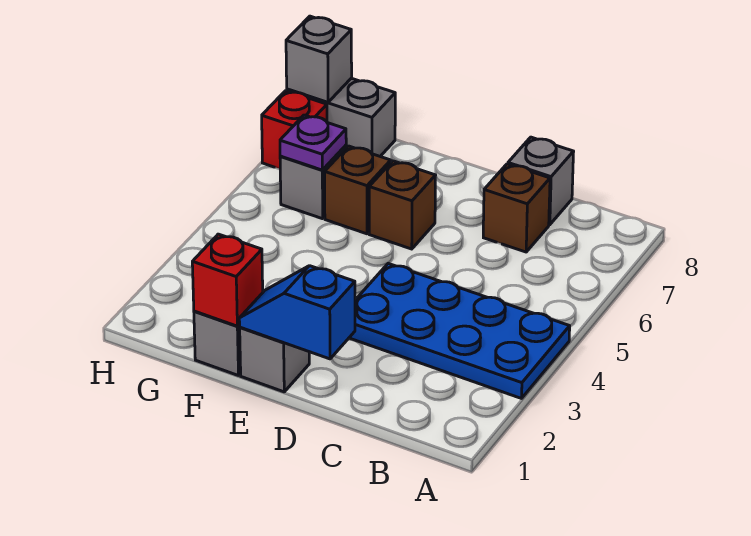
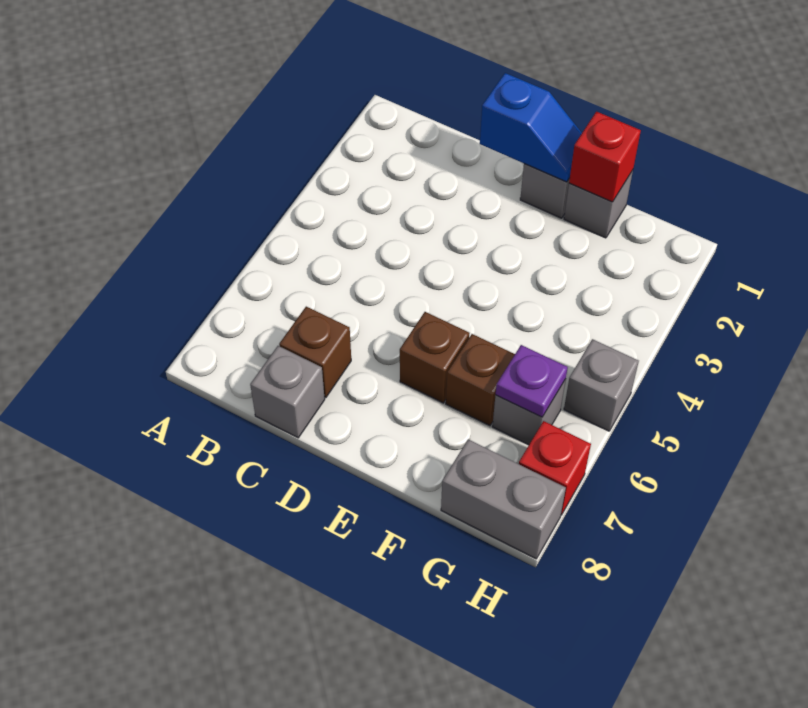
blue 2x4 plate [349,263,570,398] -> none
grey 1x1 brick [286,16,352,102] -> grey 1x1 brick moved to [564,339,639,431]

